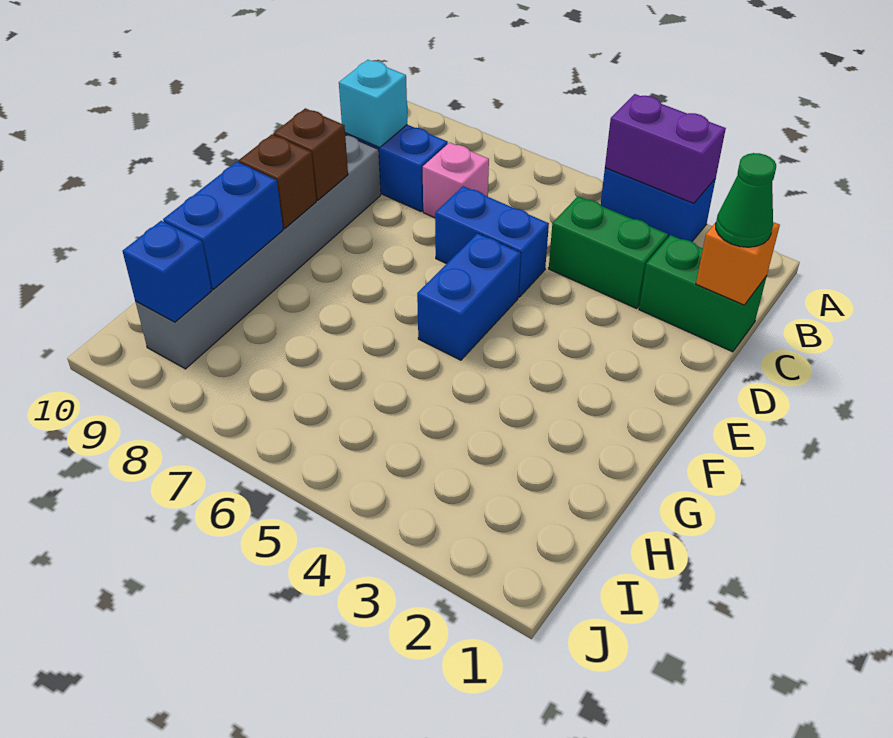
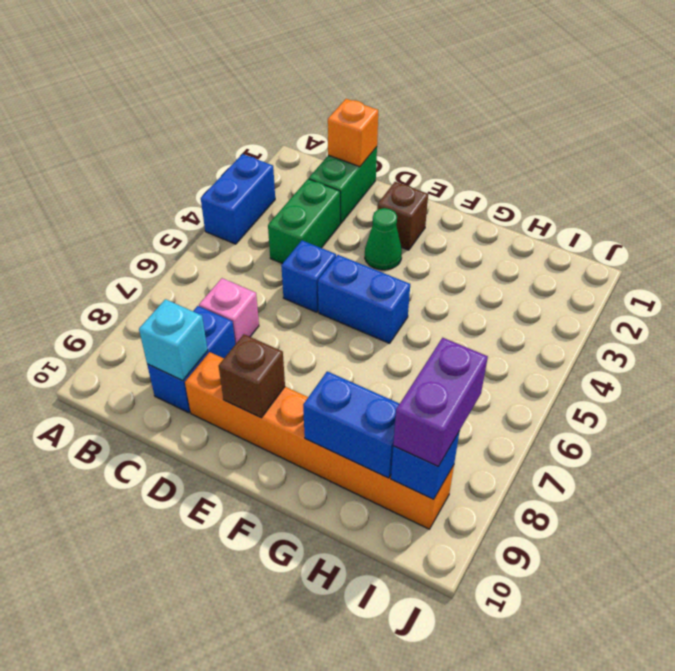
purple 1x2 brick [605,94,726,203] -> purple 1x2 brick moved to [393,338,488,466]
green 1x1 cone [716,153,776,247] -> green 1x1 cone moved to [365,208,402,270]
blue 1x2 brick [435,186,549,297] -> blue 1x1 brick [281,240,336,312]
grey 1x6 brick [135,135,381,369] -> orange 1x6 brick [185,352,454,529]
brown 1x1 brick [239,135,316,228] -> brown 1x1 brick moved to [377,182,428,250]

